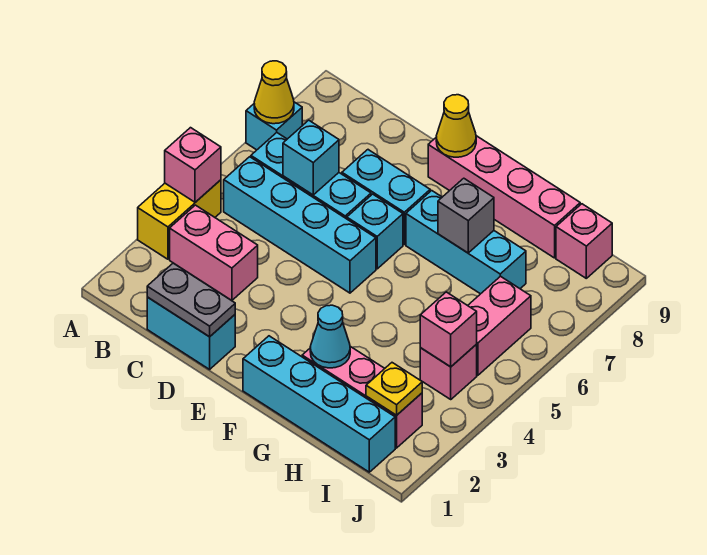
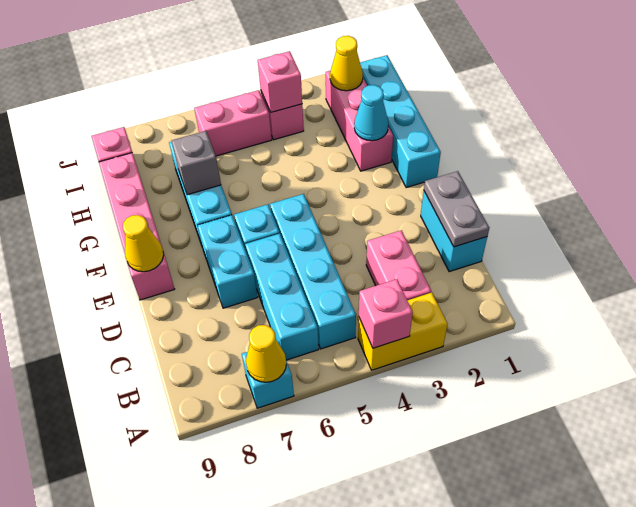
cyan 1x1 brick [283,120,339,195] -> none
yellow 1x1 plate [366,363,422,415] -> yellow 1x1 cone [330,36,363,91]

